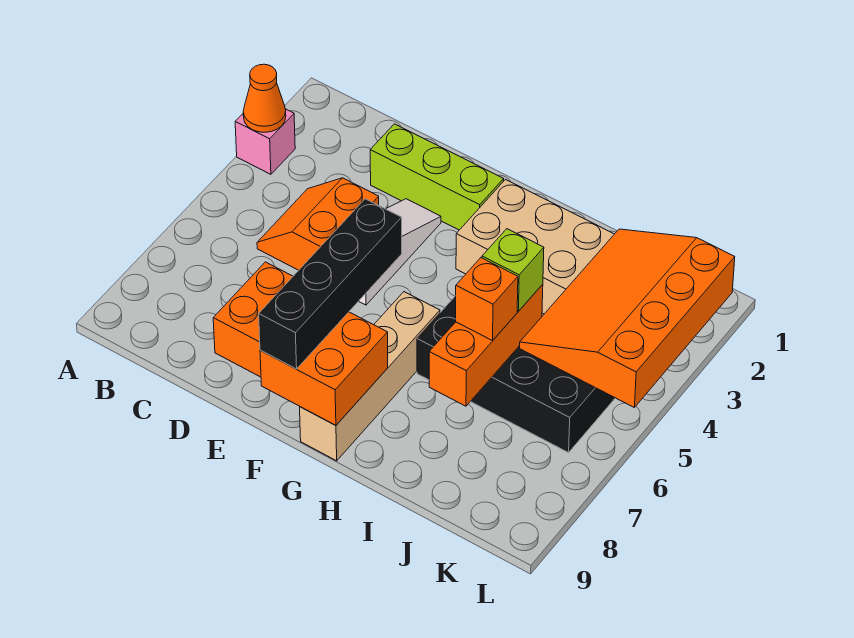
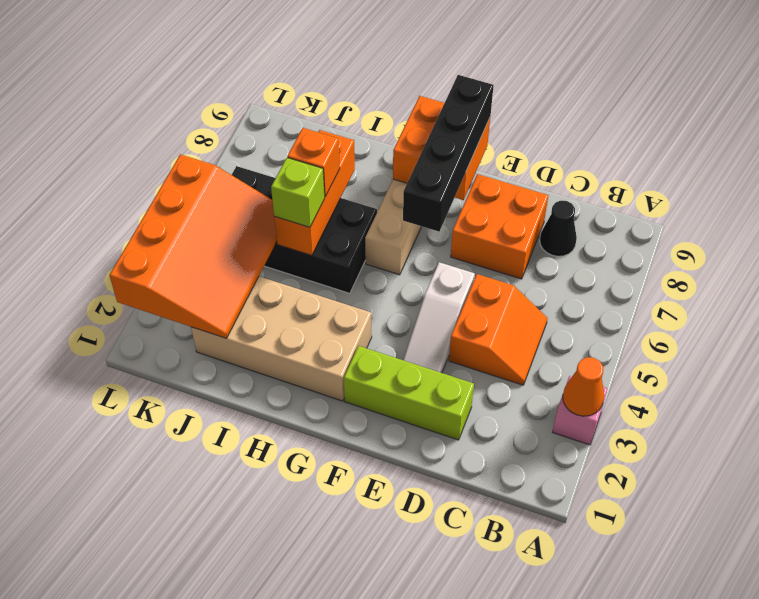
none -> black 1x1 cone [540,201,577,256]

